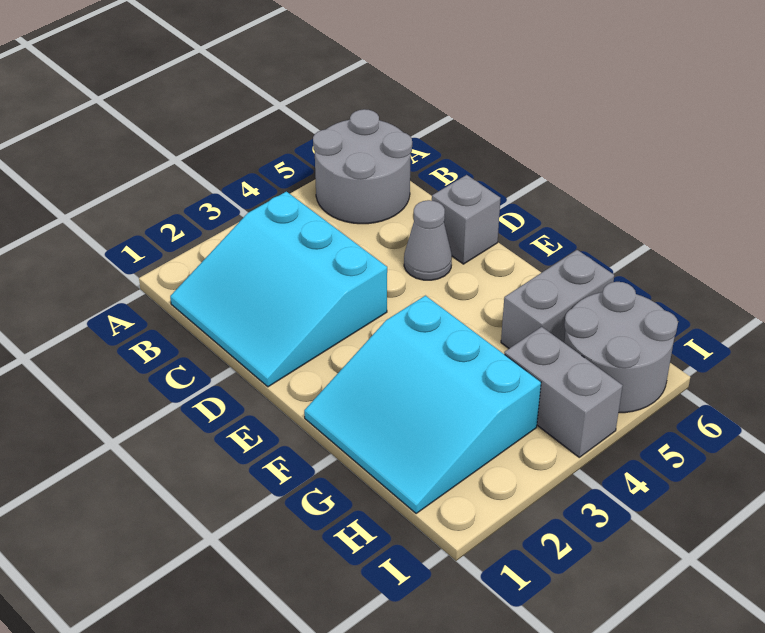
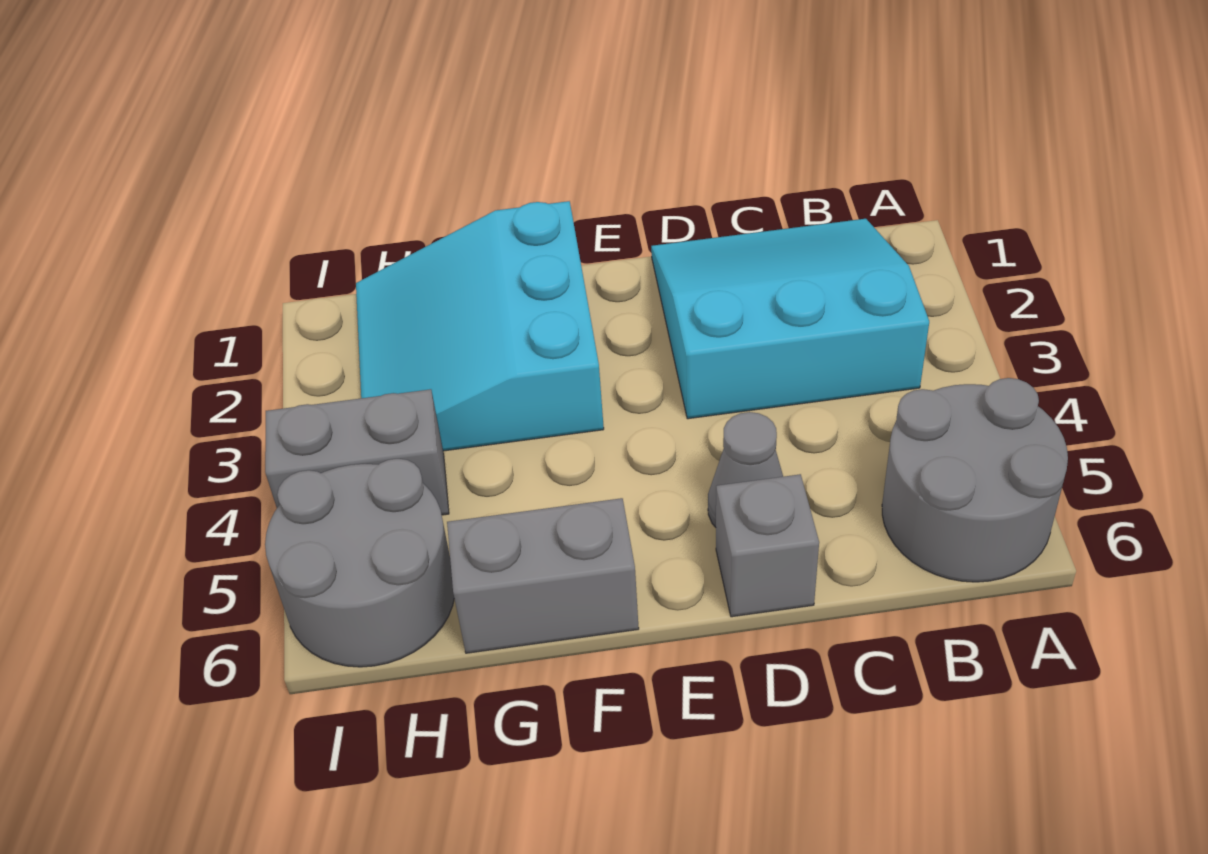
cyan 3x3 slope [304,296,541,514] -> cyan 3x3 slope turned to [356,201,604,451]
grey 1x2 brick [501,250,614,348] -> grey 1x2 brick turned to [447,498,639,653]

